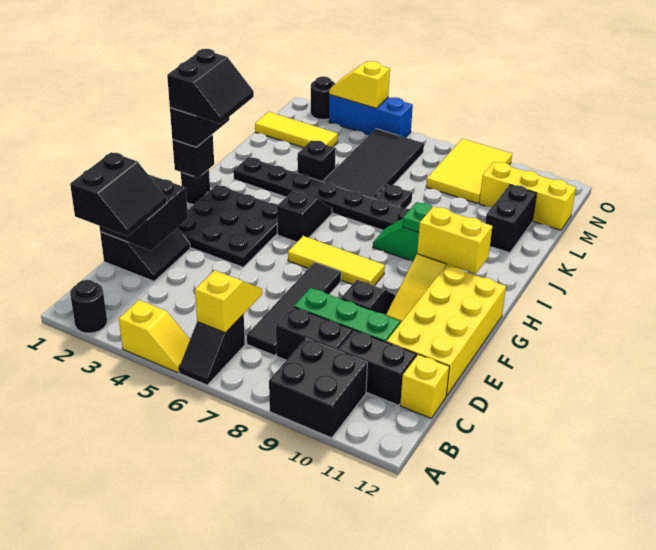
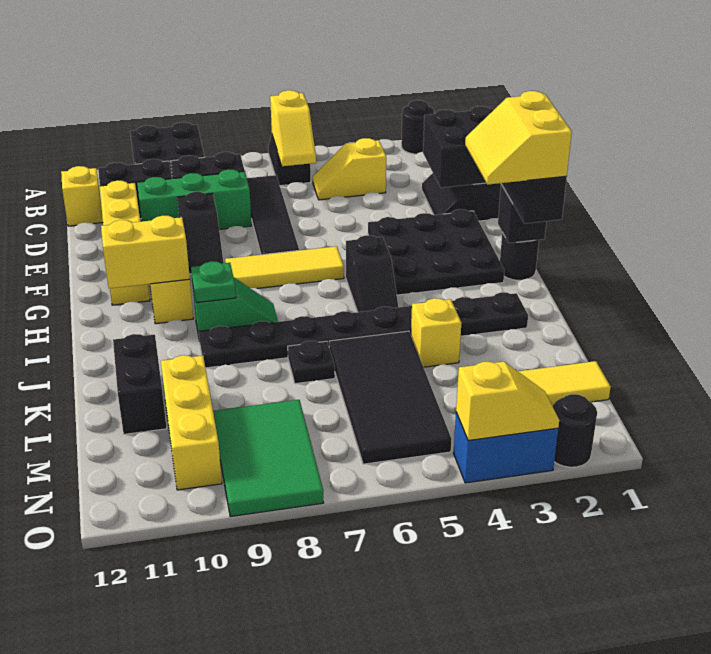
yellow 1x2 slope [119,300,190,373] -> yellow 1x2 slope moved to [313,138,386,200]
black 2x2 slope [70,152,167,236] -> none
yellow 2x4 brick [387,265,506,396] -> yellow 1x4 brick [100,181,150,305]
black 2x2 slope [167,49,254,124] -> yellow 2x2 slope [465,91,572,185]
black 1x1 brick [298,140,336,182] -> yellow 1x1 brick [411,298,461,367]
yellow 2x3 tile [426,139,512,204] -> green 2x3 tile [213,400,323,517]
yellow 1x3 brick [479,162,576,230] -> yellow 1x3 brick turned to [161,355,222,490]
blue 1x3 brick [329,95,413,138] -> blue 1x2 brick [454,413,558,483]

